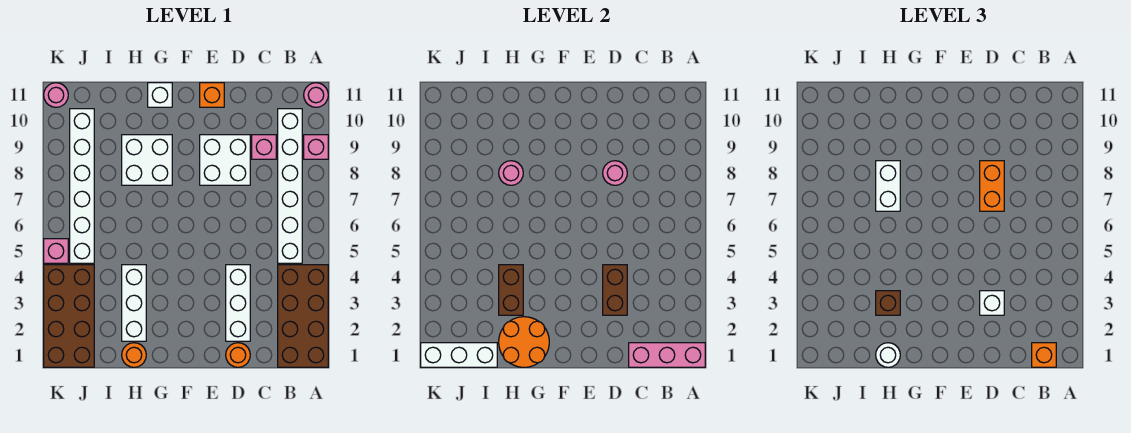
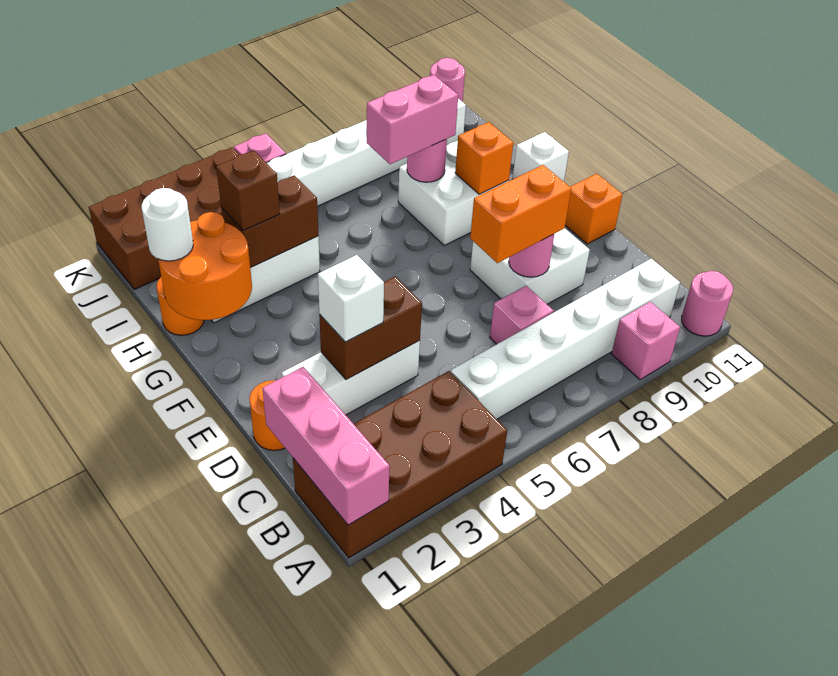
orange 1x1 brick [1032,343,1056,367] -> orange 1x1 brick moved to [455,122,513,194]
pink 1x1 brick [252,135,276,159] -> pink 1x1 brick moved to [490,286,554,344]
white 1x2 brick [876,161,900,211] -> pink 1x2 brick [367,75,458,164]
white 1x3 brick [421,343,497,367] -> none

